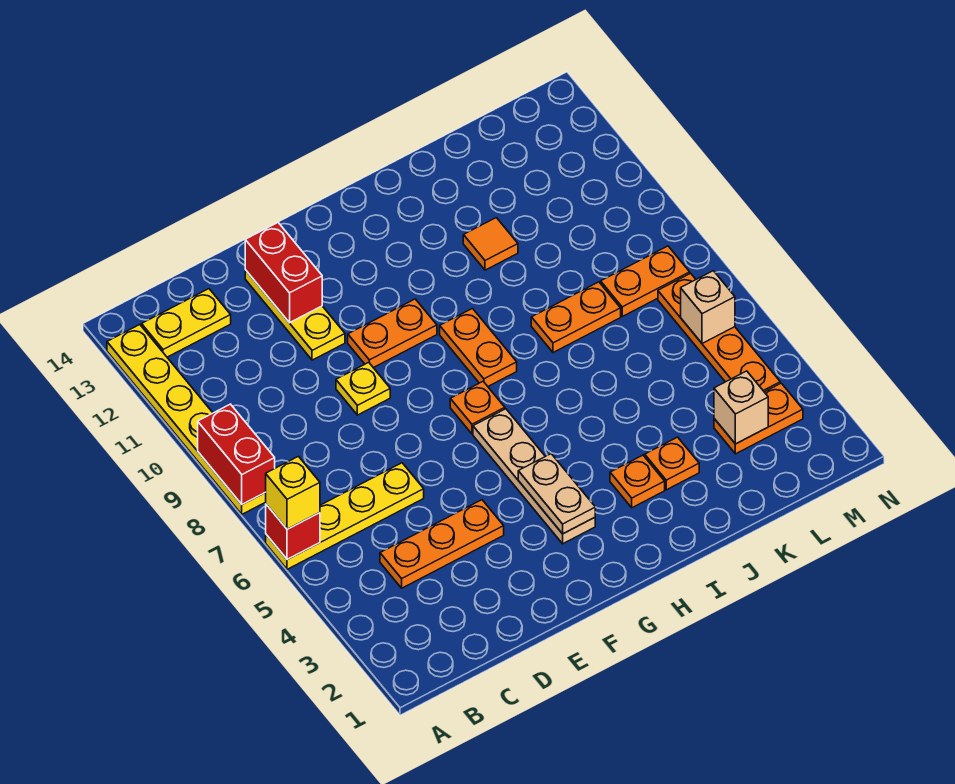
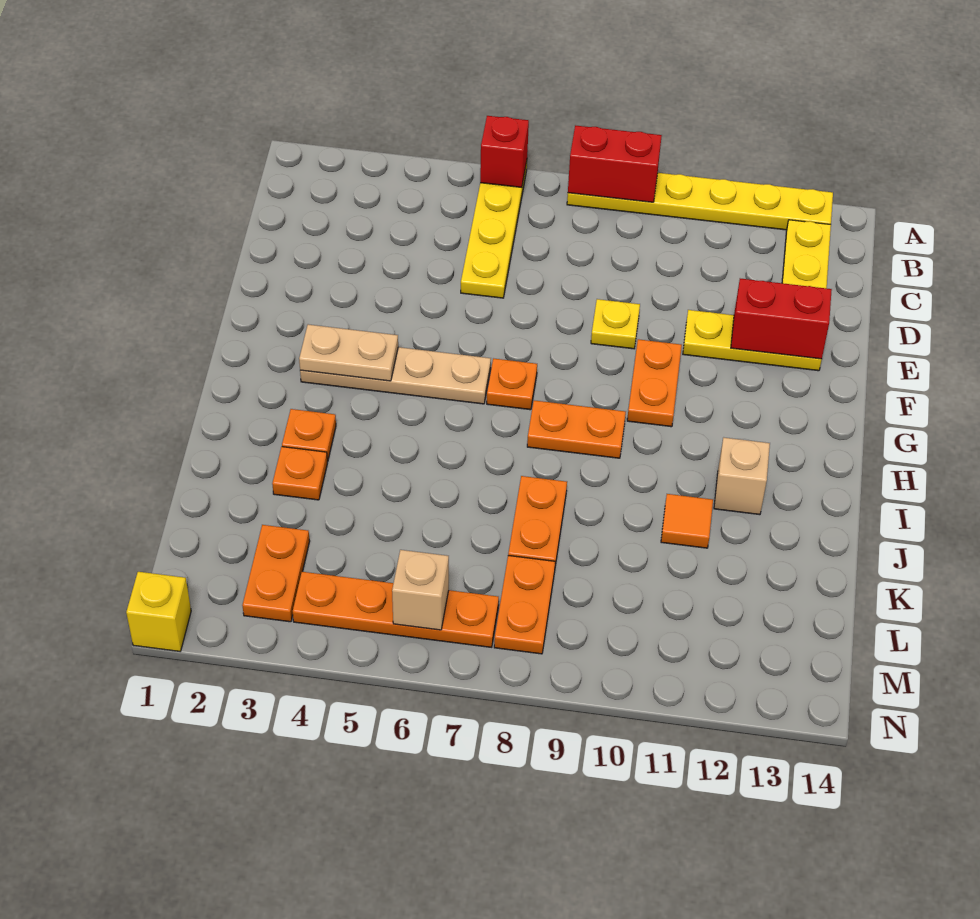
yellow 1x1 brick [265,456,320,529] -> yellow 1x1 brick moved to [126,572,191,651]
orange 1x3 plate [380,500,504,588] -> none
tan 1x1 brick [714,371,768,444] -> tan 1x1 brick moved to [714,438,770,515]

